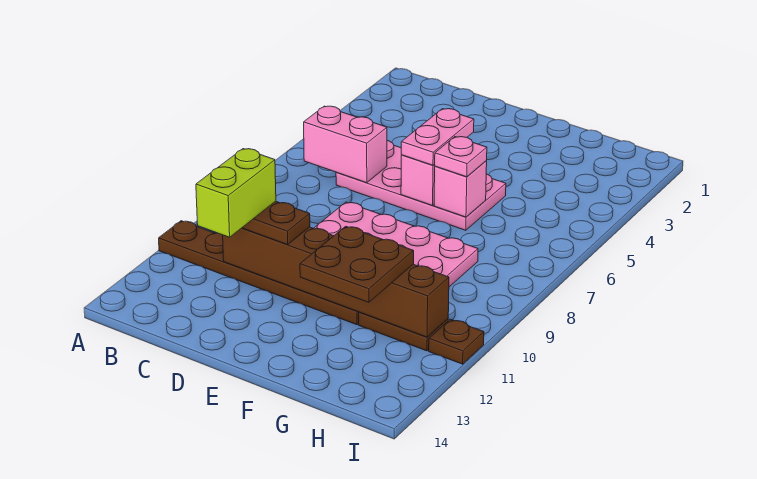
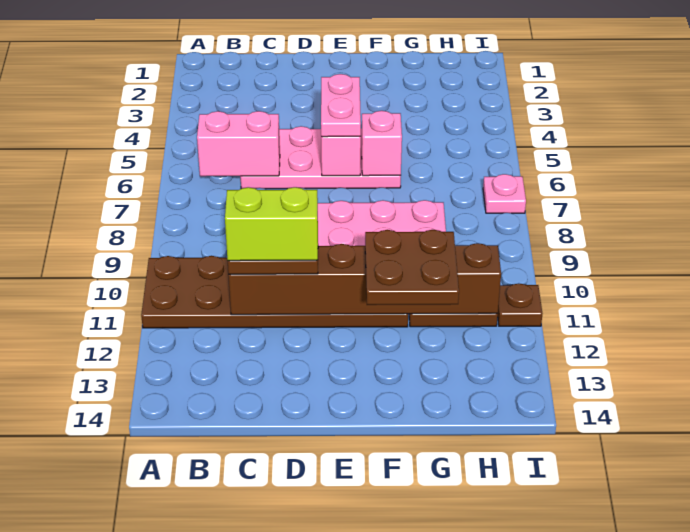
brown 1x6 plate [159,221,359,325] -> brown 2x6 plate [141,256,408,328]
lime 1x2 brick [196,149,276,237] -> lime 1x2 brick turned to [225,187,318,261]
pink 1x1 plate [434,137,487,177] -> pink 1x1 plate moved to [483,174,526,213]

